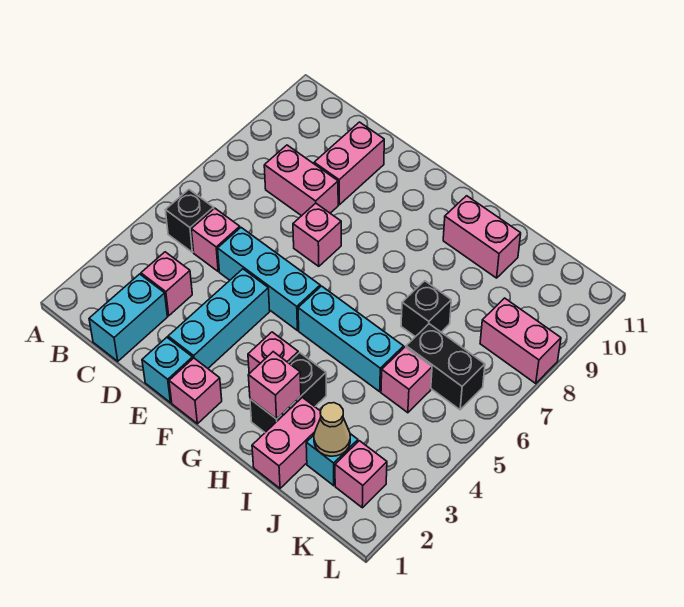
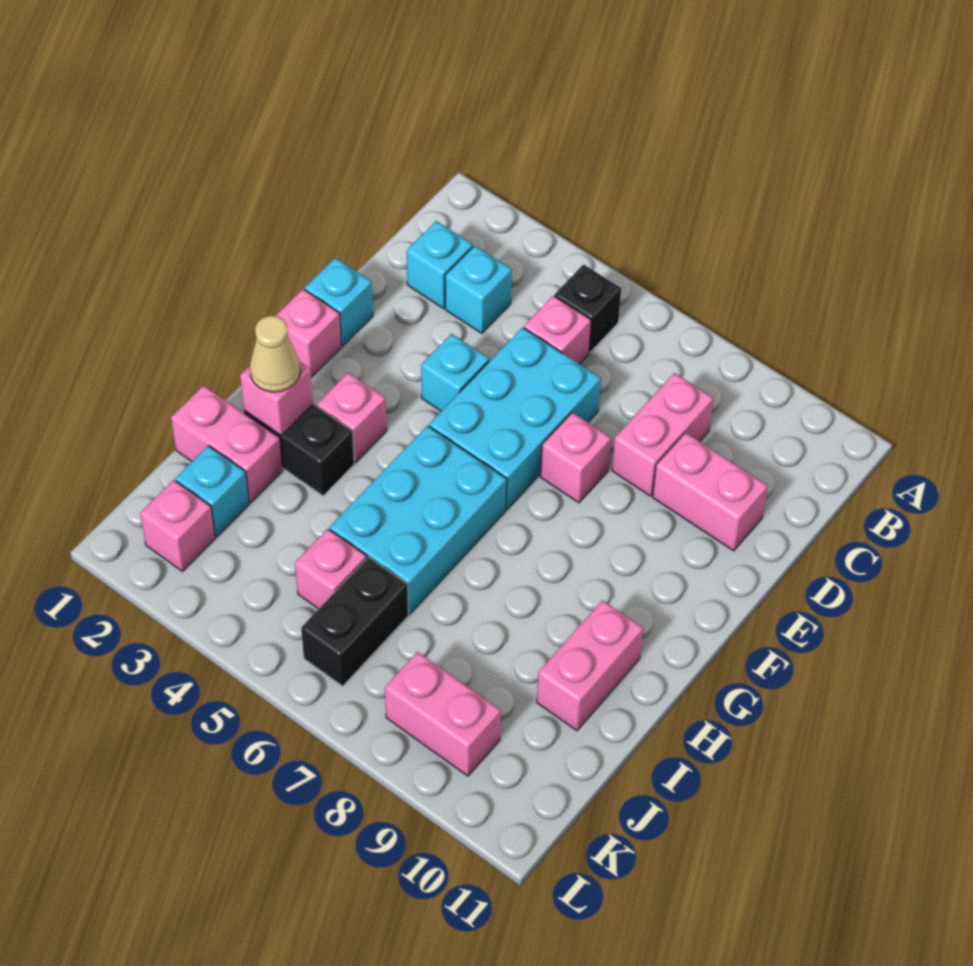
cyan 1x2 brick [89,274,167,361] -> cyan 1x1 brick [407,221,473,309]
pink 1x1 brick [141,252,192,316] -> cyan 1x1 brick [445,246,512,333]
cyan 1x3 brick [218,228,320,330] -> cyan 2x3 brick [429,328,601,509]
cyan 1x3 brick [168,269,270,368] -> cyan 1x1 brick [421,334,489,411]
cyan 1x3 brick [298,286,404,392] -> cyan 2x3 brick [329,426,507,614]
black 1x1 brick [401,281,451,337] -> none
tan 1x1 cone [314,403,350,456] -> tan 1x1 cone moved to [250,316,300,392]
pink 1x2 brick [480,298,561,383] -> pink 1x2 brick turned to [385,652,501,776]

